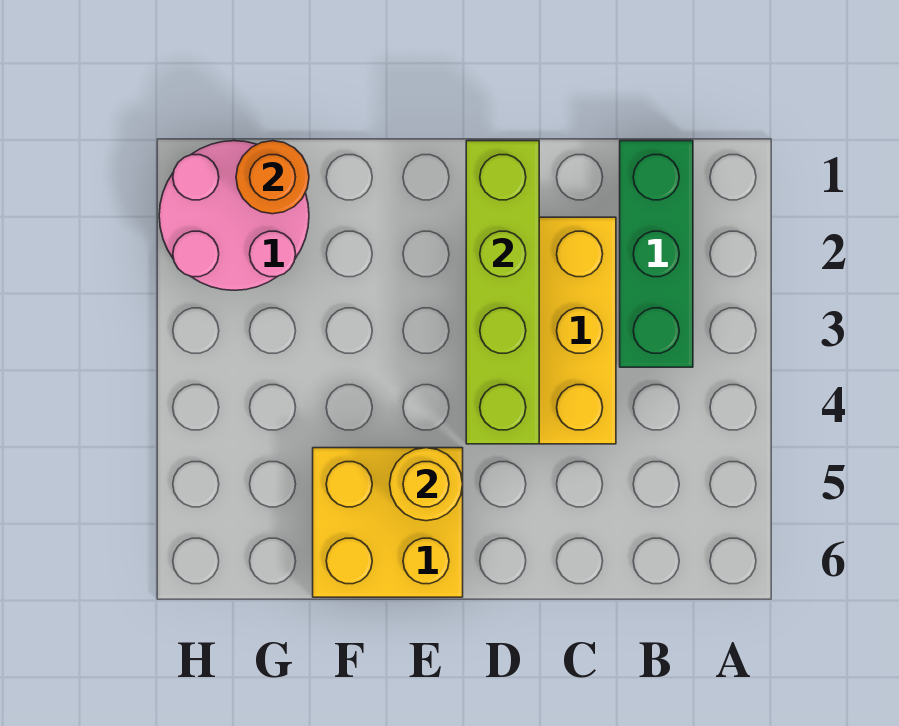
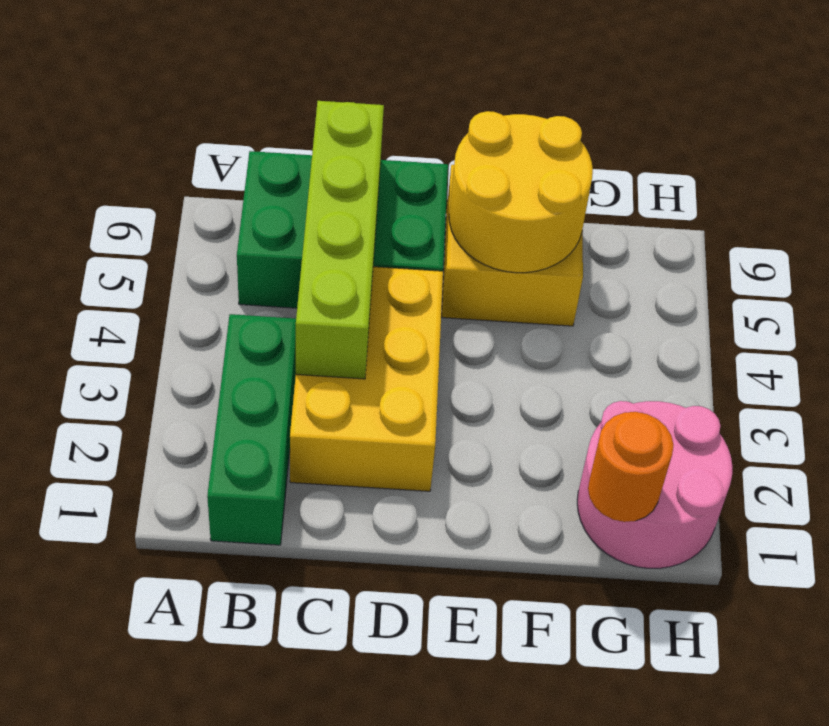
none -> green 2x3 brick [237,151,448,308]
lime 1x4 brick [466,141,539,444] -> lime 1x4 brick moved to [296,101,384,379]
yellow 1x1 round brick [390,448,463,521] -> yellow 2x2 round brick [449,111,593,273]

